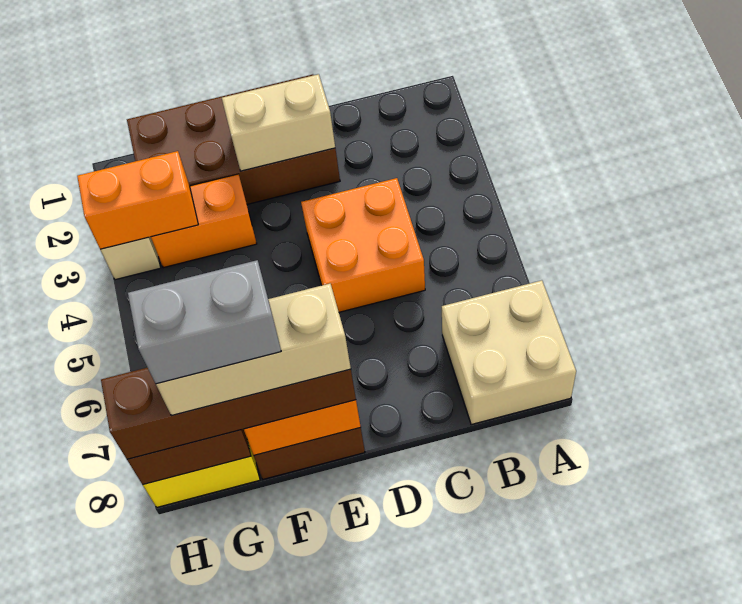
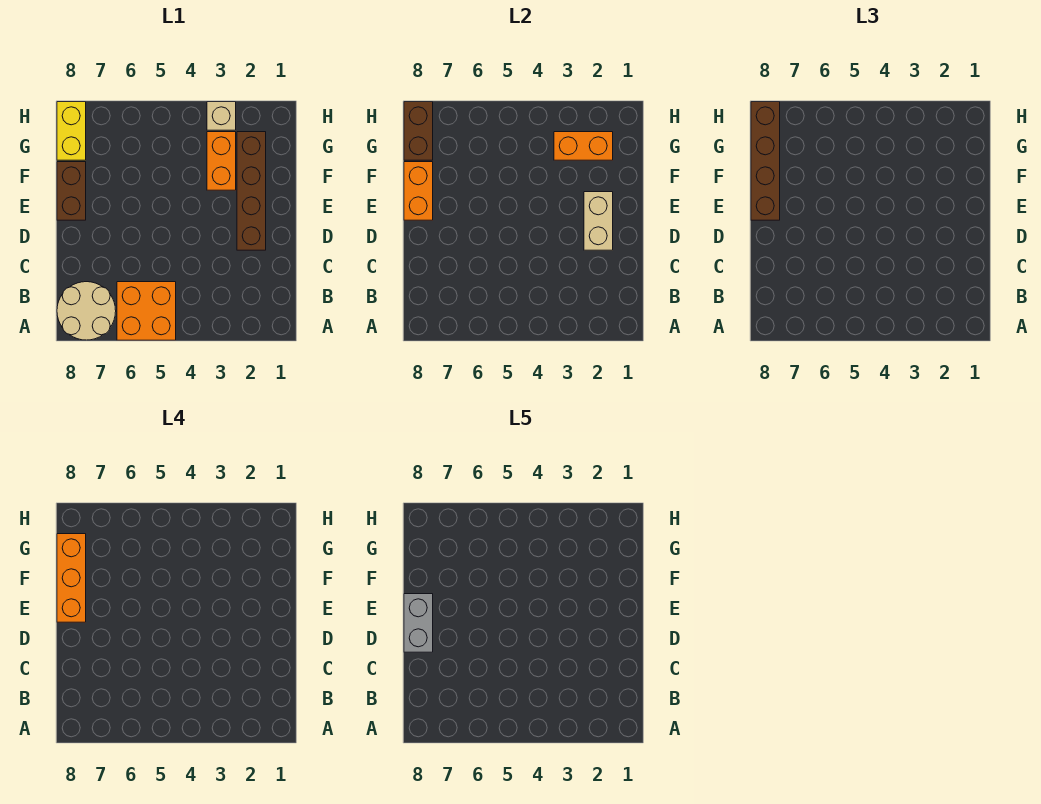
tan 2x2 brick [442,280,576,425] -> tan 2x2 round brick [57,282,116,340]
orange 2x2 brick [301,178,425,312] -> orange 2x2 brick moved to [117,282,176,340]
brown 2x4 brick [127,74,340,204] -> brown 1x4 brick [237,132,266,250]
tan 1x3 brick [156,283,351,416] -> orange 1x3 brick [57,534,86,622]
grey 1x2 brick [128,260,281,384] -> grey 1x2 brick moved to [404,594,433,652]
orange 1x2 brick [77,151,198,249] -> orange 1x2 brick turned to [554,132,613,160]

